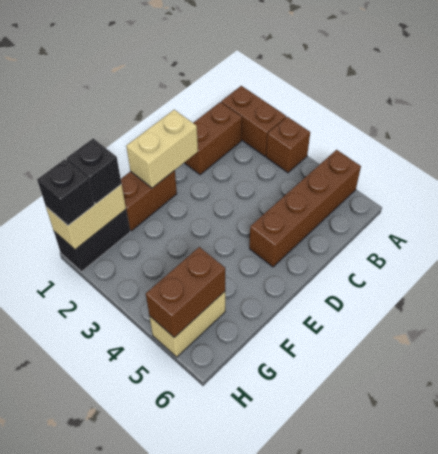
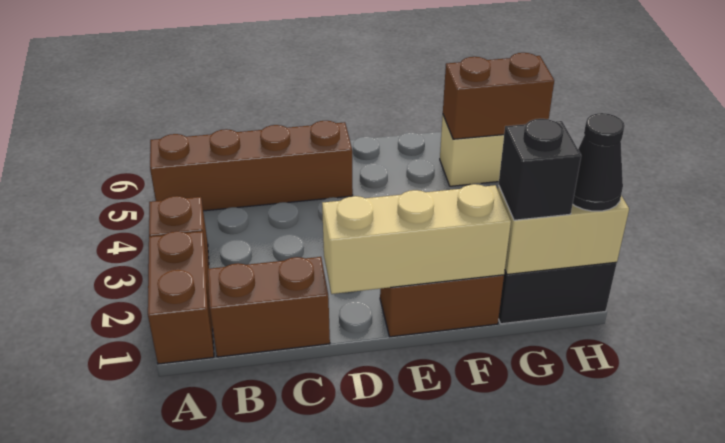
tan 1x2 brick [126,110,198,188] -> tan 1x3 brick [322,184,511,294]
black 1x1 brick [37,159,95,225] -> black 1x1 cone [573,113,625,211]

